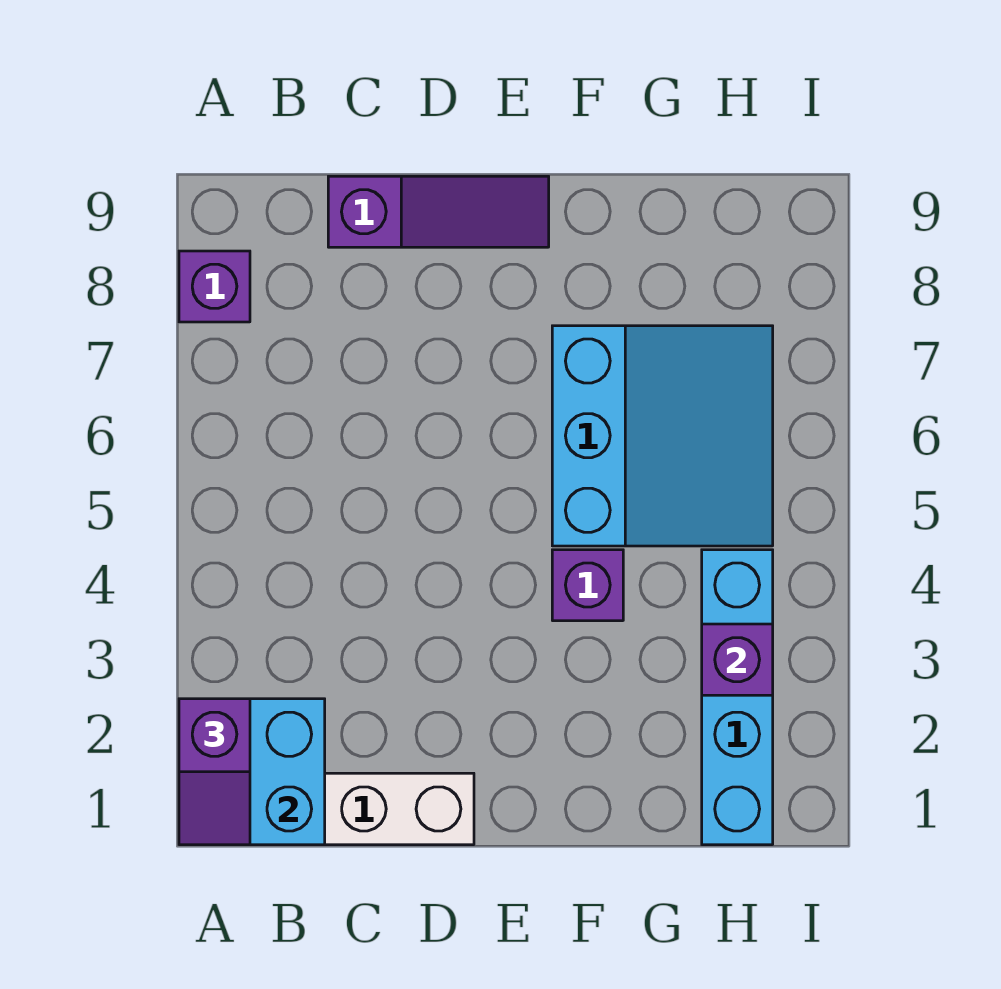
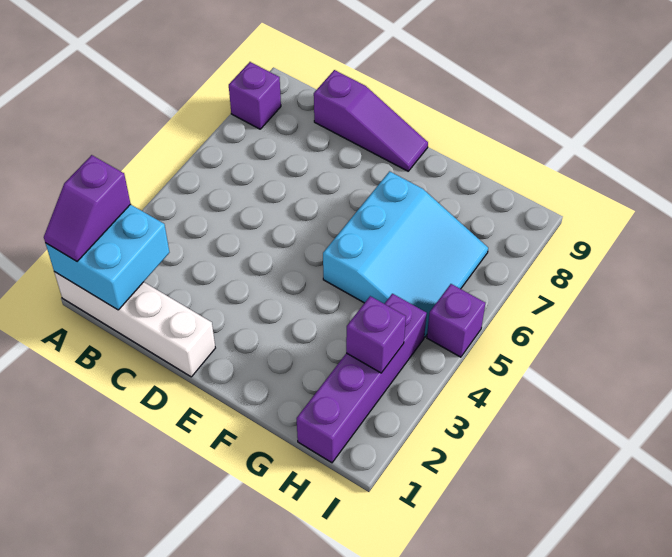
purple 1x1 brick [552,550,623,621] -> purple 1x1 brick moved to [427,284,485,357]
cyan 1x4 brick [702,550,773,845] -> purple 1x4 brick [297,294,427,463]

